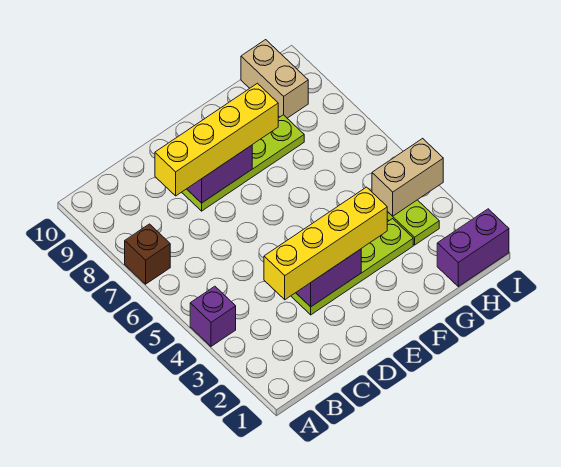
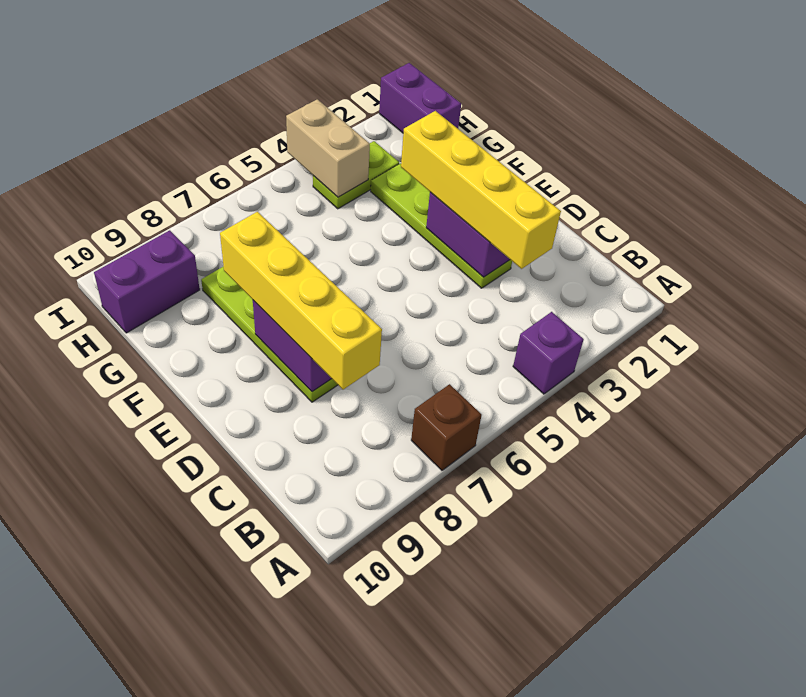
tan 1x2 brick [241,40,308,118] -> purple 1x2 brick [94,230,200,333]

